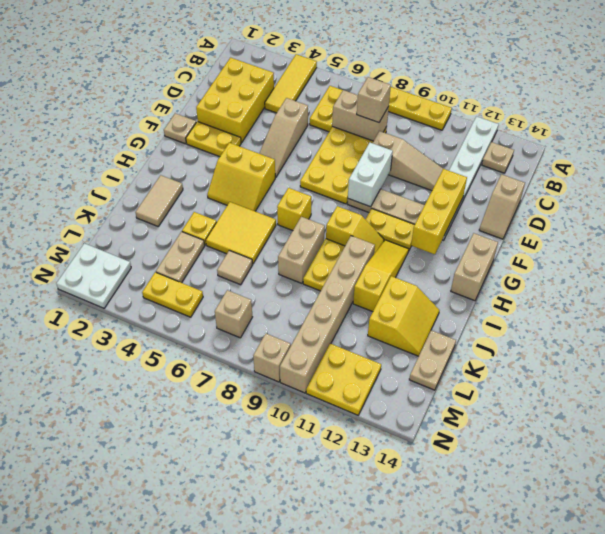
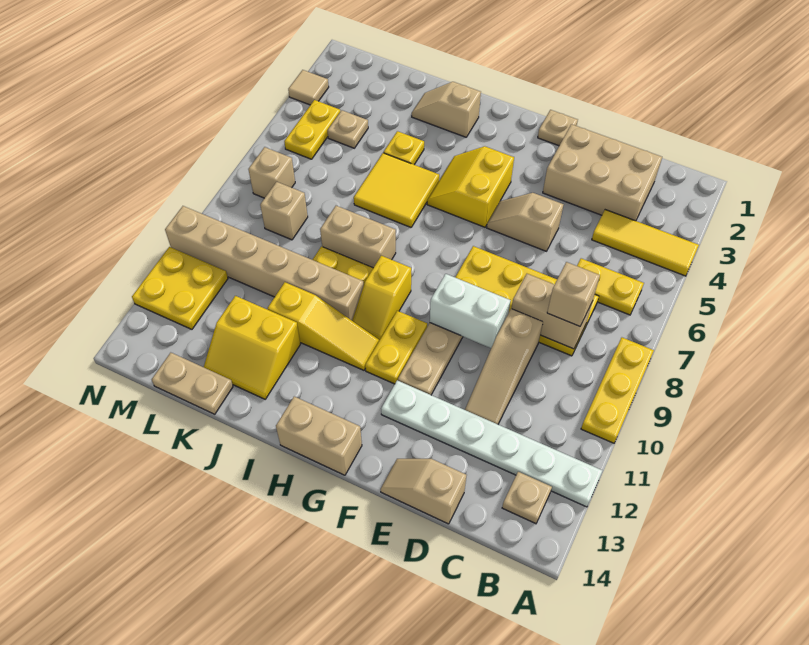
yellow 2x3 brick [196,58,274,143] -> tan 2x3 brick [543,124,662,221]
tan 1x2 brick [332,90,389,141] -> tan 1x2 brick turned to [511,274,592,349]
tan 1x3 slope [259,98,308,178] -> tan 1x2 slope [487,193,564,251]
yellow 1x3 brick [411,169,467,254] -> none
yellow 1x2 plate [186,121,241,157] -> none
yellow 1x1 brick [277,188,311,231] -> none
tan 1x2 tile [135,175,183,226] -> tan 1x2 slope [412,82,481,137]
tan 1x2 plate [156,232,205,283] -> tan 1x1 plate [327,110,368,148]
tan 1x1 tile [217,250,252,285] -> tan 1x1 tile moved to [288,70,329,105]
white 2x2 plate [56,243,131,308] -> none
tan 1x1 brick [253,334,291,382] -> tan 1x1 brick moved to [260,182,308,240]

